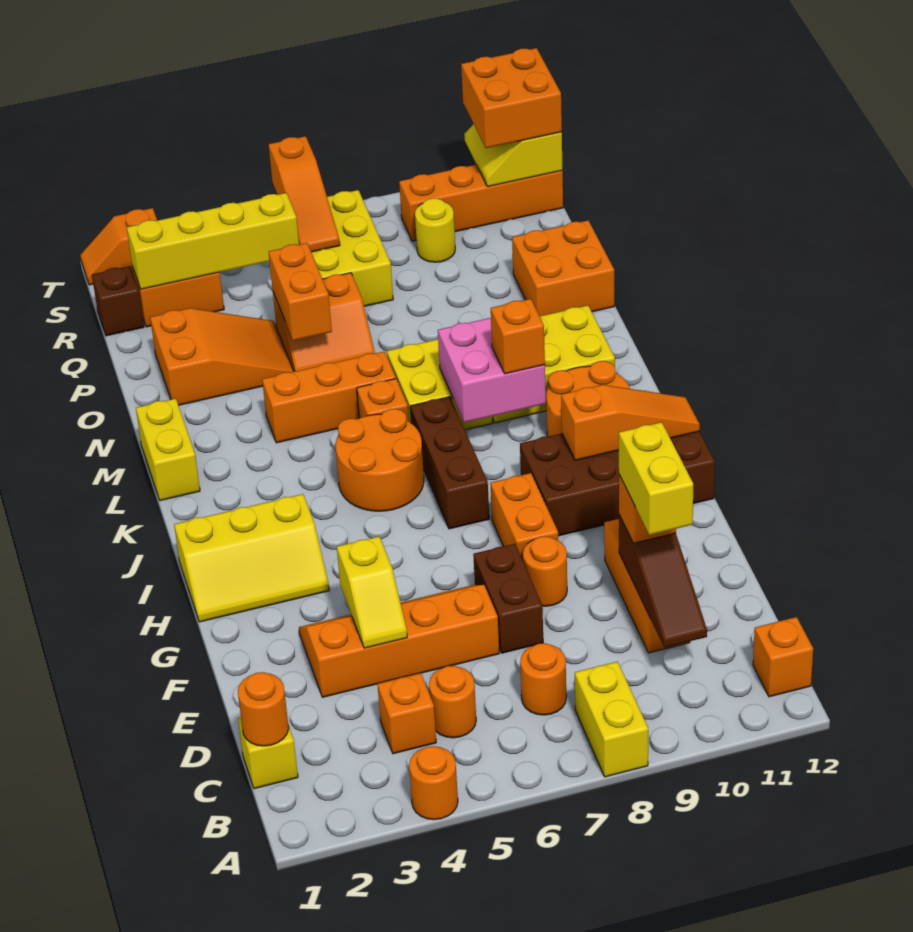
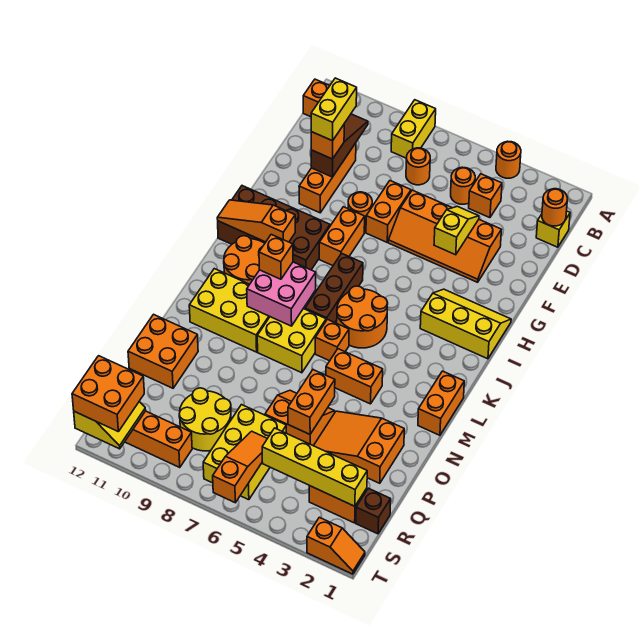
brown 1x2 brick [473,544,543,653] -> orange 1x2 brick [366,181,411,242]
yellow 1x2 brick [136,399,200,501] -> orange 1x2 brick [418,371,464,435]
orange 1x3 brick [262,351,396,443] -> orange 1x2 brick [326,349,383,404]
yellow 1x1 round brick [415,198,455,262] -> yellow 2x2 round brick [179,388,231,451]

